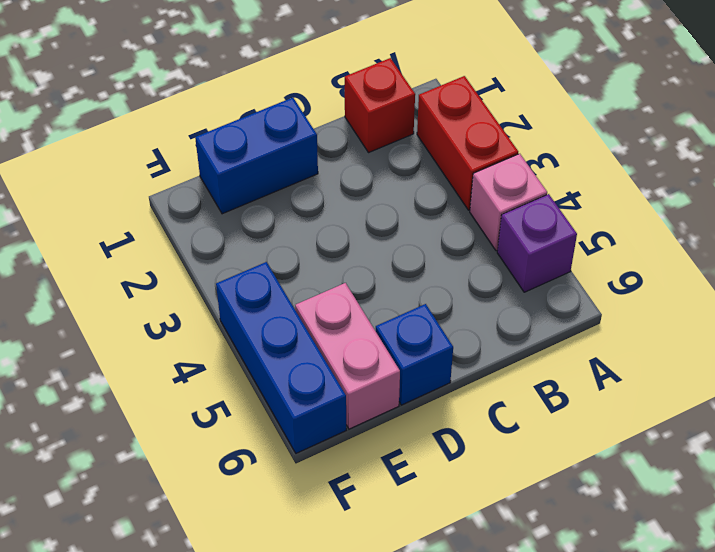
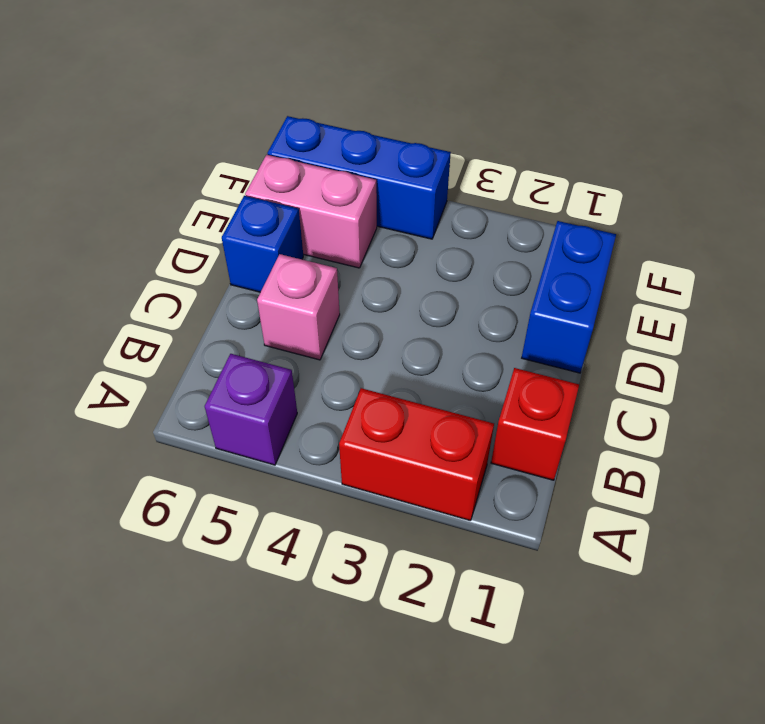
pink 1x1 brick [470,154,547,251] -> pink 1x1 brick moved to [257,254,340,360]

